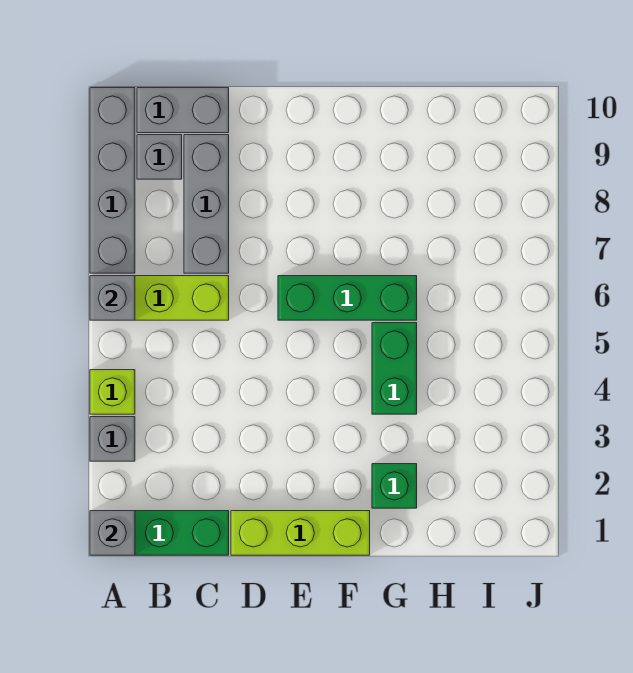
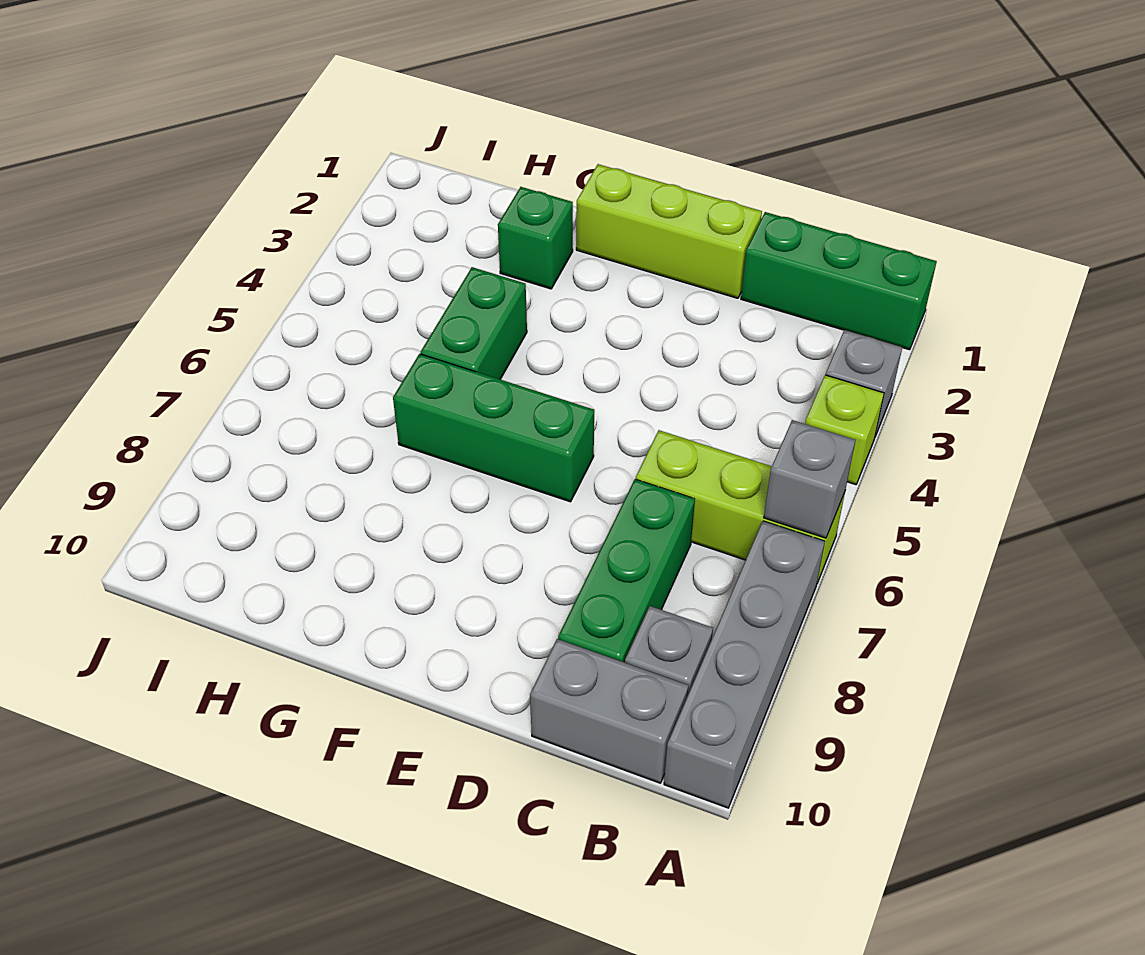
grey 1x1 brick [90,511,135,555] -> none
grey 1x3 brick [184,135,229,273] -> green 1x3 brick [558,479,695,663]

